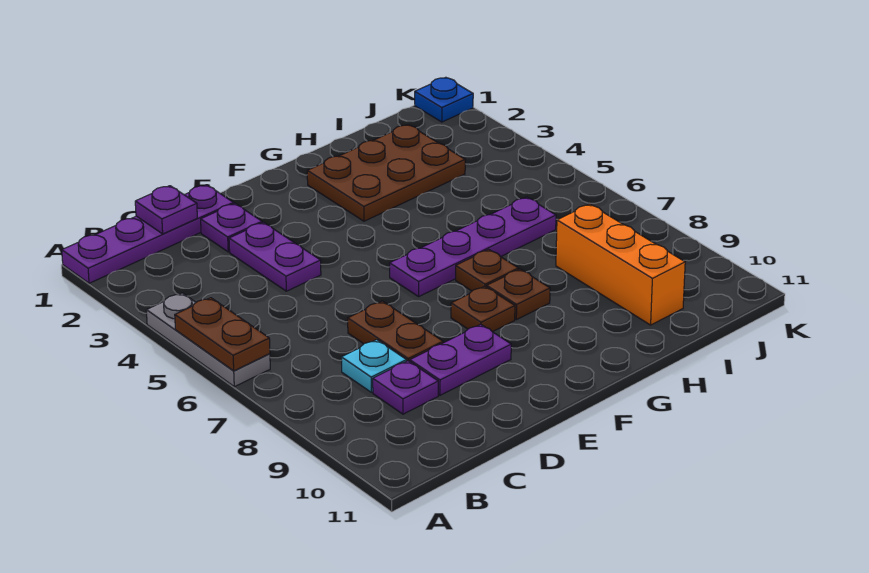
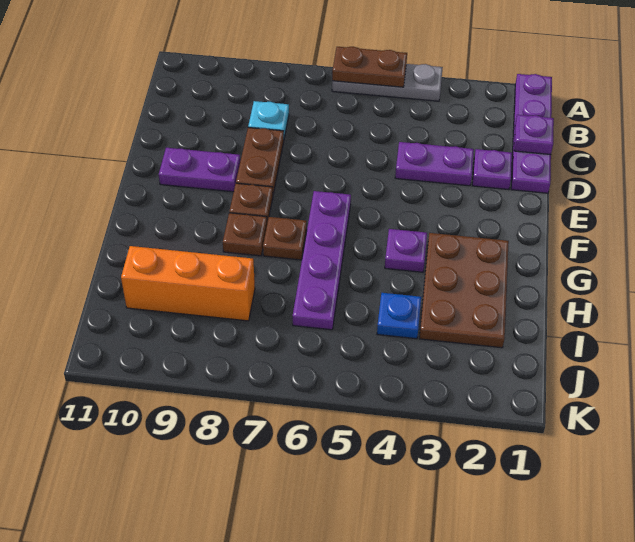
purple 1x1 plate [373,361,438,414] -> purple 1x1 plate moved to [385,229,427,272]
brown 1x2 plate [348,301,443,362] -> brown 1x2 plate turned to [236,128,284,194]
purple 1x2 plate [410,324,511,395] -> purple 1x2 plate turned to [159,148,240,192]
blue 1x1 plate [415,77,473,122] -> blue 1x1 plate moved to [377,293,421,339]

